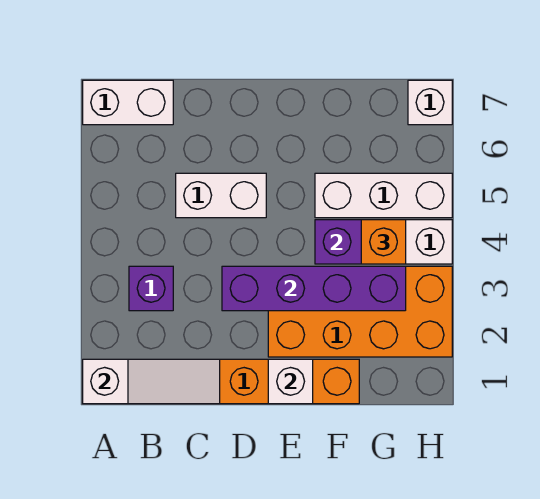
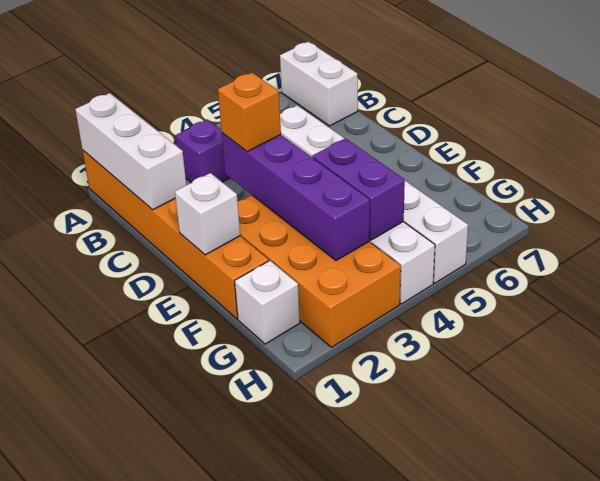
white 1x3 slope [83,359,220,404] -> white 1x3 brick [75,93,186,210]
orange 1x1 brick [361,220,406,264] -> orange 1x1 brick moved to [218,73,281,152]
white 1x1 brick [408,80,452,125] -> white 1x1 brick moved to [235,261,300,344]

